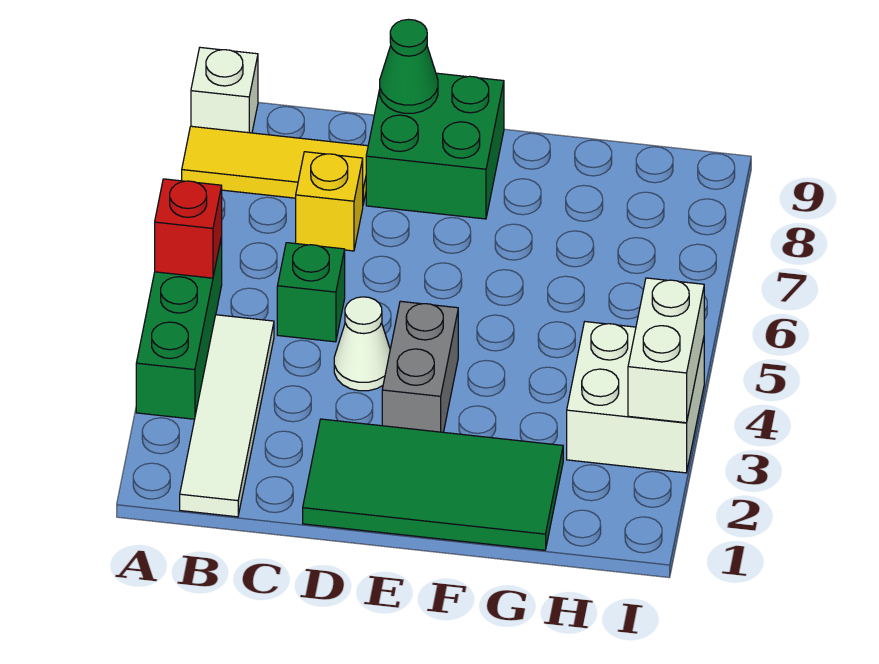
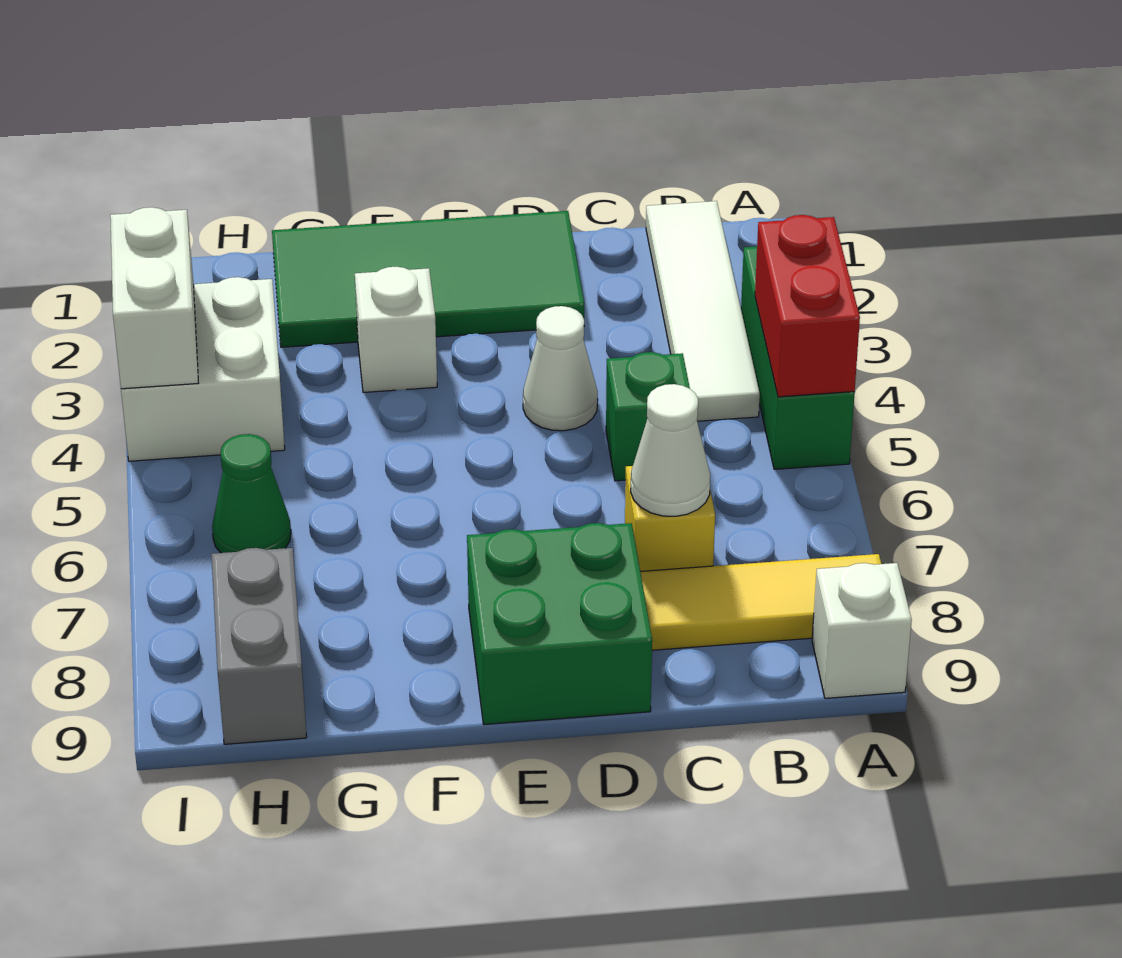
red 1x1 brick [155,179,222,278] -> red 1x2 brick [755,215,860,397]
none -> white 1x1 cone [631,384,710,516]
green 1x1 cone [380,19,438,113] -> green 1x1 cone moved to [212,434,291,553]
grey 1x2 brick [382,301,458,432] -> grey 1x2 brick moved to [211,548,307,744]
none -> white 1x1 brick [355,267,437,392]

